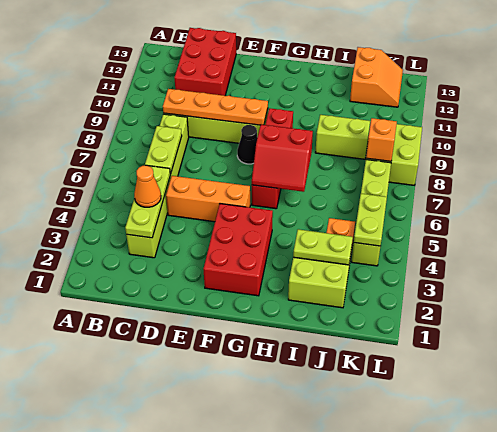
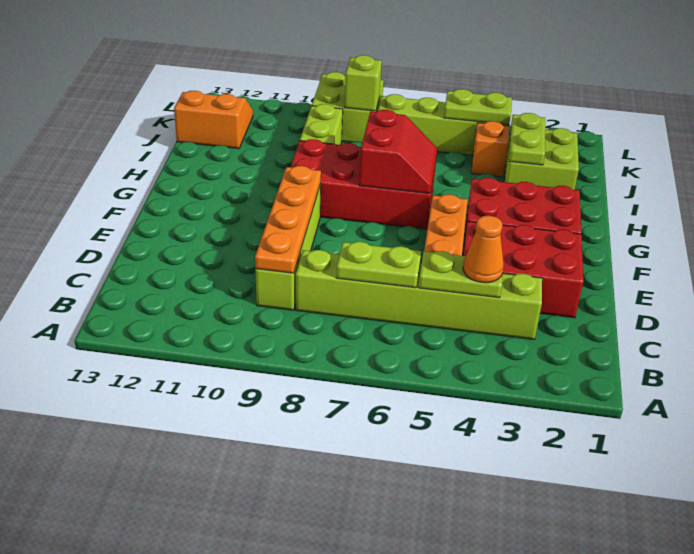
lime 1x3 plate [125,165,170,238] -> lime 1x2 plate [419,251,503,298]
red 2x3 brick [174,28,236,96] -> red 2x3 brick moved to [463,221,583,318]
black 1x1 cone [237,125,258,164] -> none
red 1x4 brick [252,108,293,209] -> red 2x4 brick [291,139,436,229]
orange 1x1 brick [366,118,397,161] -> lime 1x1 brick [345,55,382,111]

